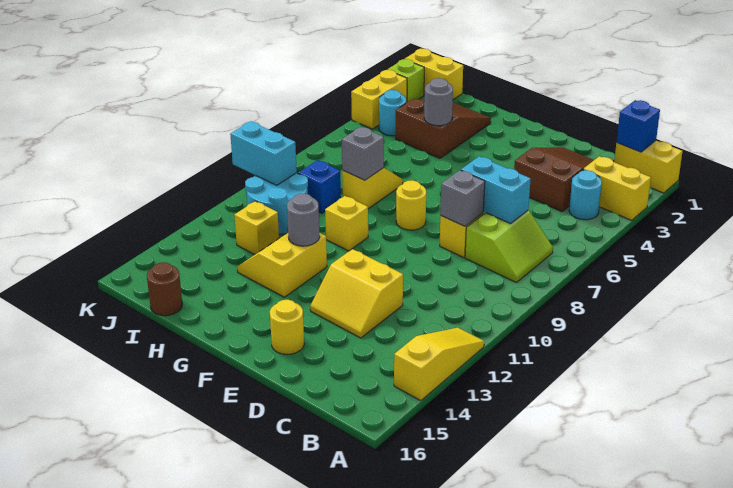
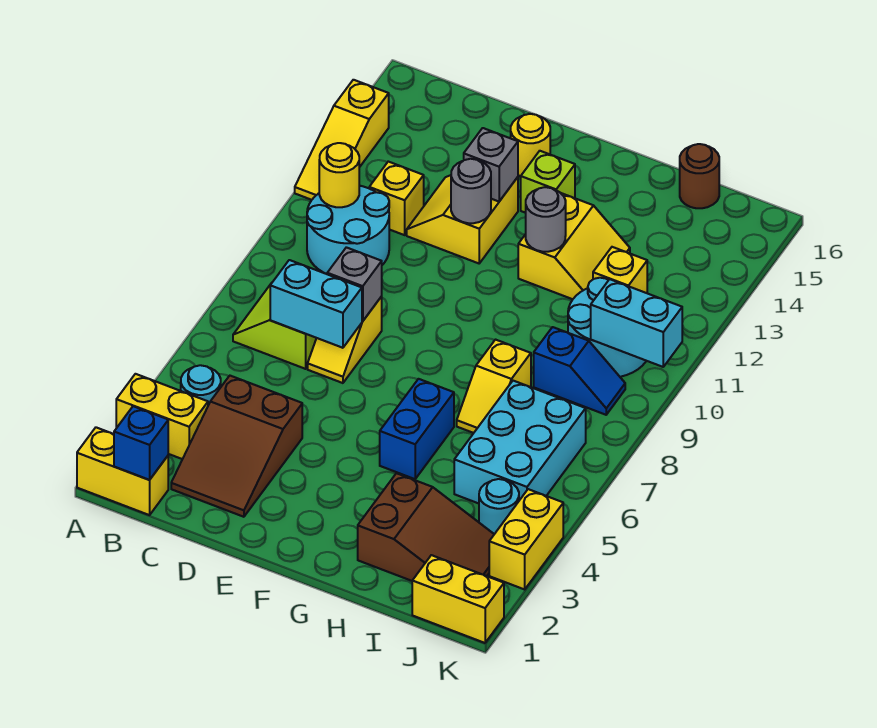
none -> cyan 2x2 round brick [307,186,389,274]
yellow 2x2 slope [310,249,403,338] -> yellow 2x2 slope turned to [407,175,518,263]
yellow 1x1 round brick [396,180,426,230] -> yellow 1x1 round brick moved to [319,143,359,207]
none -> blue 1x2 brick [380,379,454,479]
yellow 1x1 brick [325,196,368,251] -> yellow 1x1 brick moved to [369,162,424,235]
brown 2x3 slope [396,99,491,158] -> brown 2x3 slope turned to [358,473,494,581]
grey 1x1 round brick [424,78,453,126] -> grey 1x1 round brick moved to [451,159,491,223]
grey 1x1 brick [342,127,384,180] -> grey 1x1 brick moved to [464,128,518,201]
none -> cyan 2x3 brick [454,381,586,503]
lime 1x1 brick [387,59,424,102] -> lime 1x1 brick moved to [521,151,575,213]

